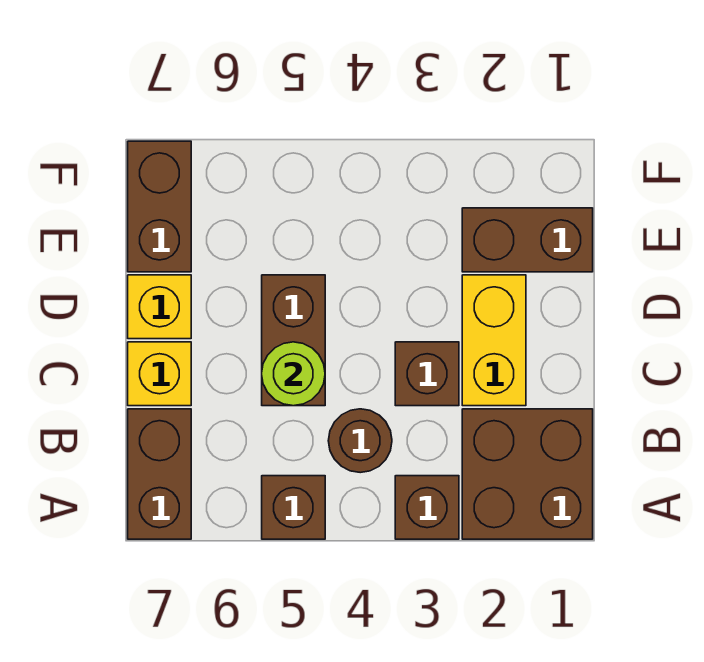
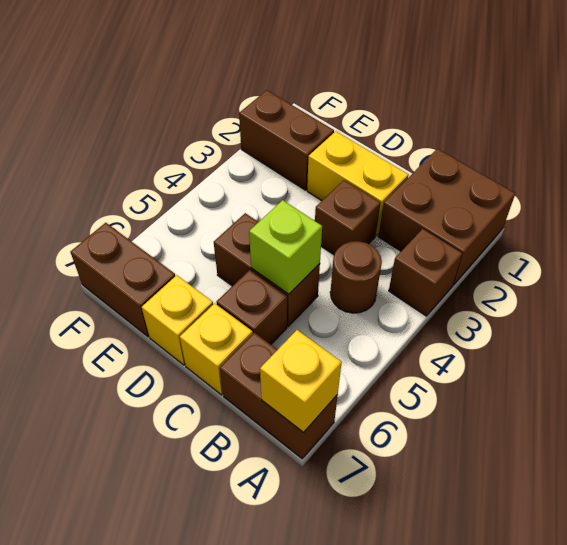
brown 1x1 brick [262,476,325,539] -> brown 1x1 brick moved to [217,270,287,344]
none -> yellow 1x1 brick [260,330,342,432]
lime 1x1 round brick [262,342,325,406] -> lime 1x1 brick [249,200,322,294]
brown 1x2 brick [462,208,593,272] -> brown 1x2 brick turned to [239,90,334,190]

